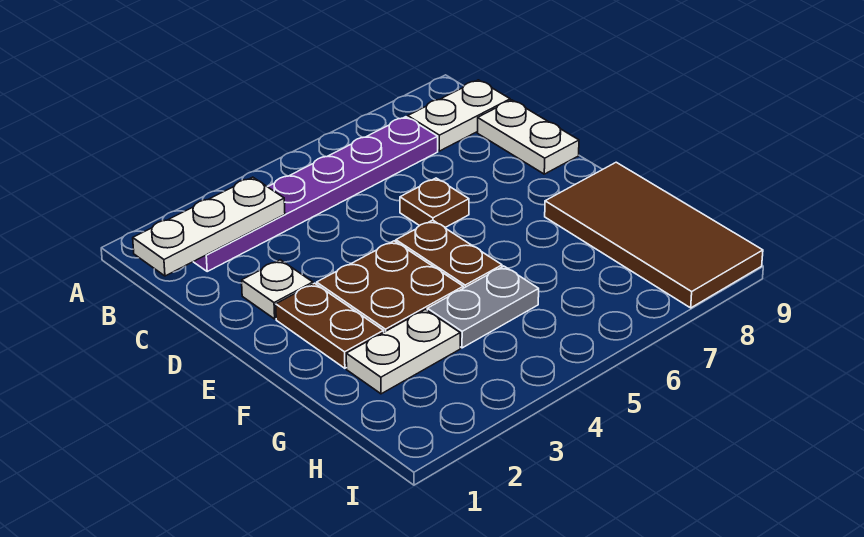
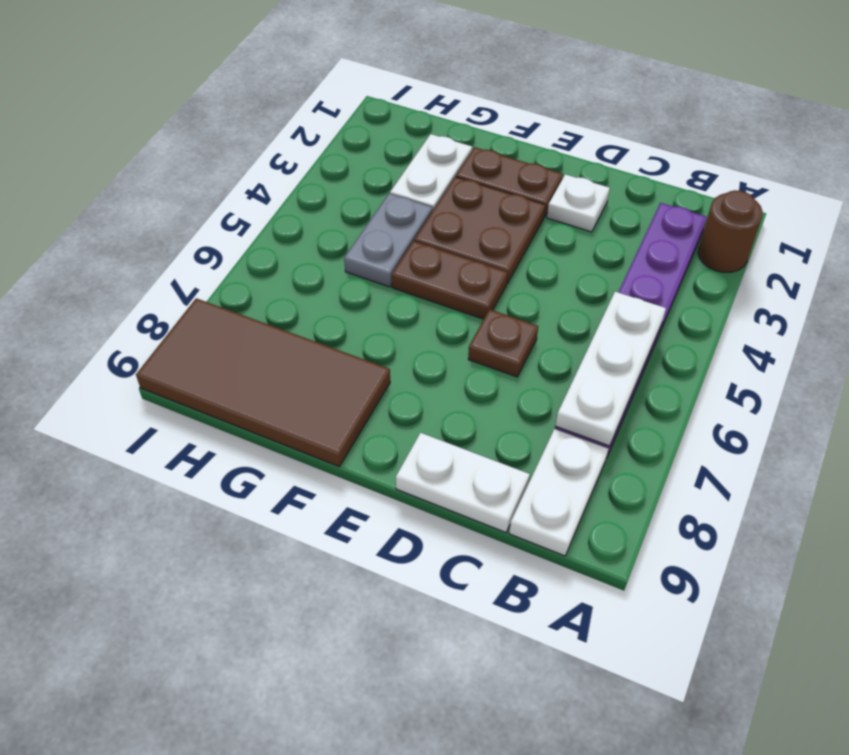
none -> brown 1x1 round brick [698,190,763,272]
white 1x3 plate [133,177,285,276] -> white 1x3 plate moved to [555,292,666,446]

